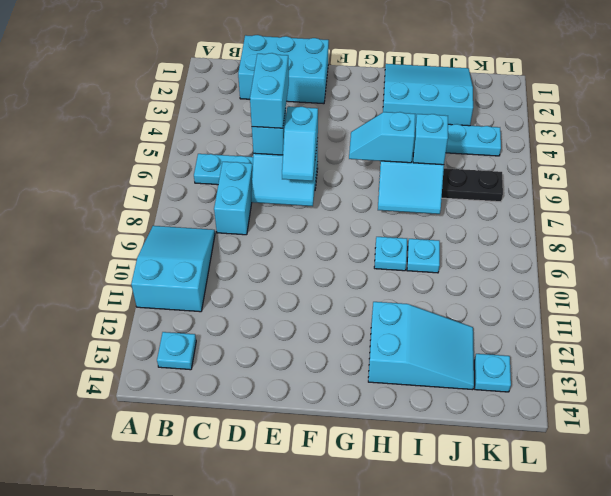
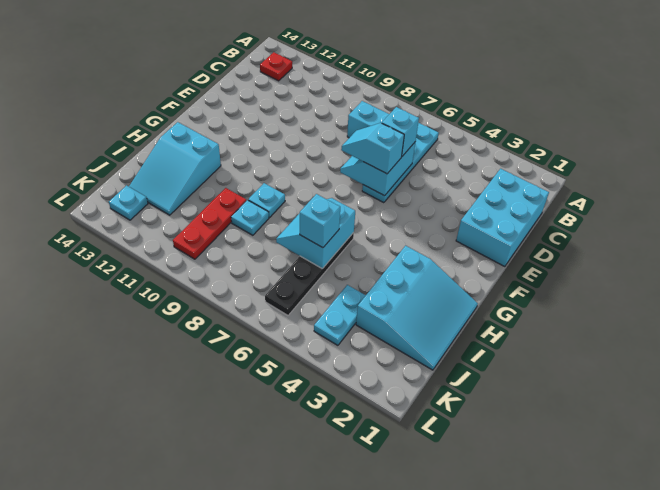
cyan 2x3 slope [131,226,215,312] -> none
cyan 1x1 plate [157,332,196,370] -> red 1x1 plate [260,52,292,81]
cyan 1x2 brick [250,53,289,128] -> none
cyan 1x2 slope [349,112,415,163] -> none
none -> red 1x3 plate [173,188,246,259]

